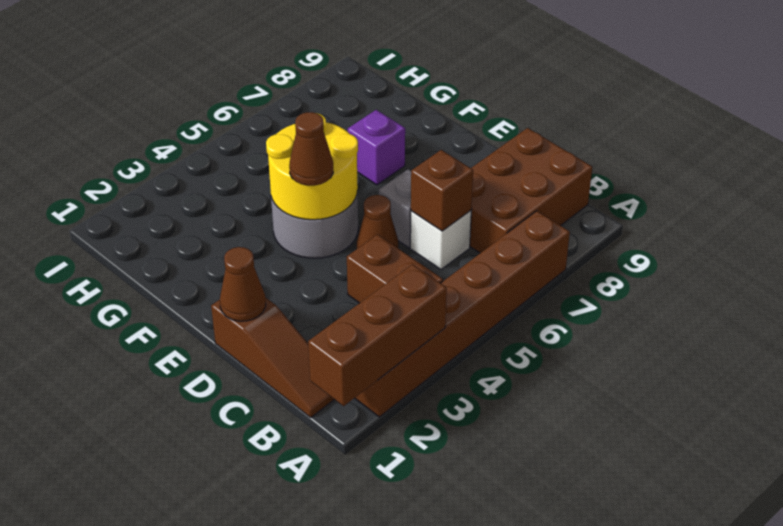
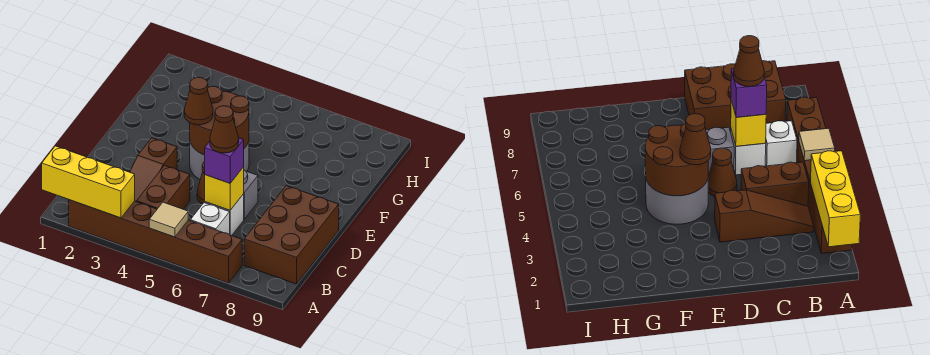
brown 1x3 brick [308,264,447,406] -> yellow 1x3 brick [42,146,135,218]
none -> tan 1x1 tile [149,202,188,237]
brown 1x3 slope [211,298,334,417] -> brown 1x3 slope moved to [130,138,177,202]
none -> white 1x1 brick [190,203,230,235]
brown 2x3 brick [470,128,592,253] -> brown 2x3 brick turned to [244,186,339,284]
brown 1x1 brick [411,150,473,231] -> yellow 1x1 brick [205,167,244,210]
brown 1x1 cone [220,247,266,321] -> brown 1x1 cone moved to [210,106,239,153]
yellow 2x2 round brick [266,114,358,220] -> brown 2x2 round brick [190,86,249,155]
purple 1x1 brick [348,110,405,185] -> purple 1x1 brick moved to [205,138,244,183]

